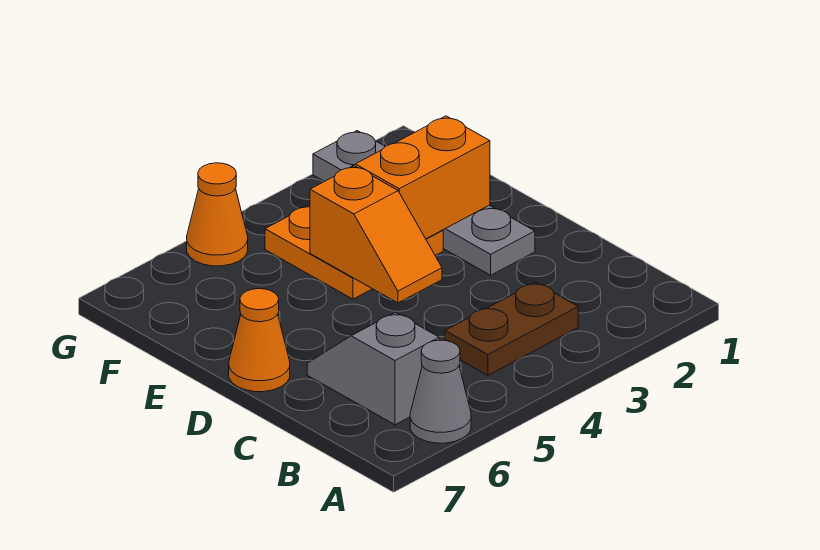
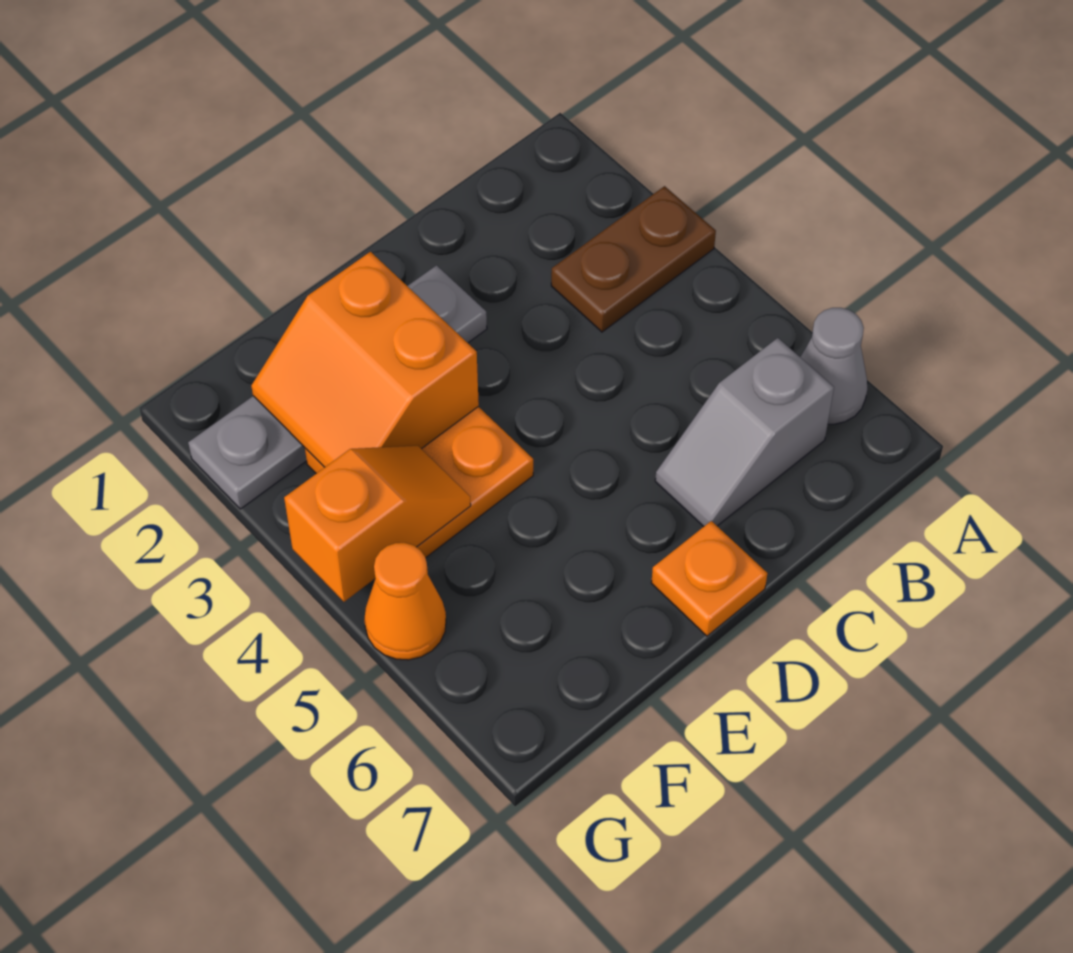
brown 1x2 plate [445,282,578,375] -> brown 1x2 plate turned to [551,186,716,332]
orange 1x2 slope [310,166,442,303] -> orange 1x2 slope moved to [284,446,471,602]
orange 1x1 cone [229,289,290,392] -> orange 1x1 plate [651,521,767,636]

